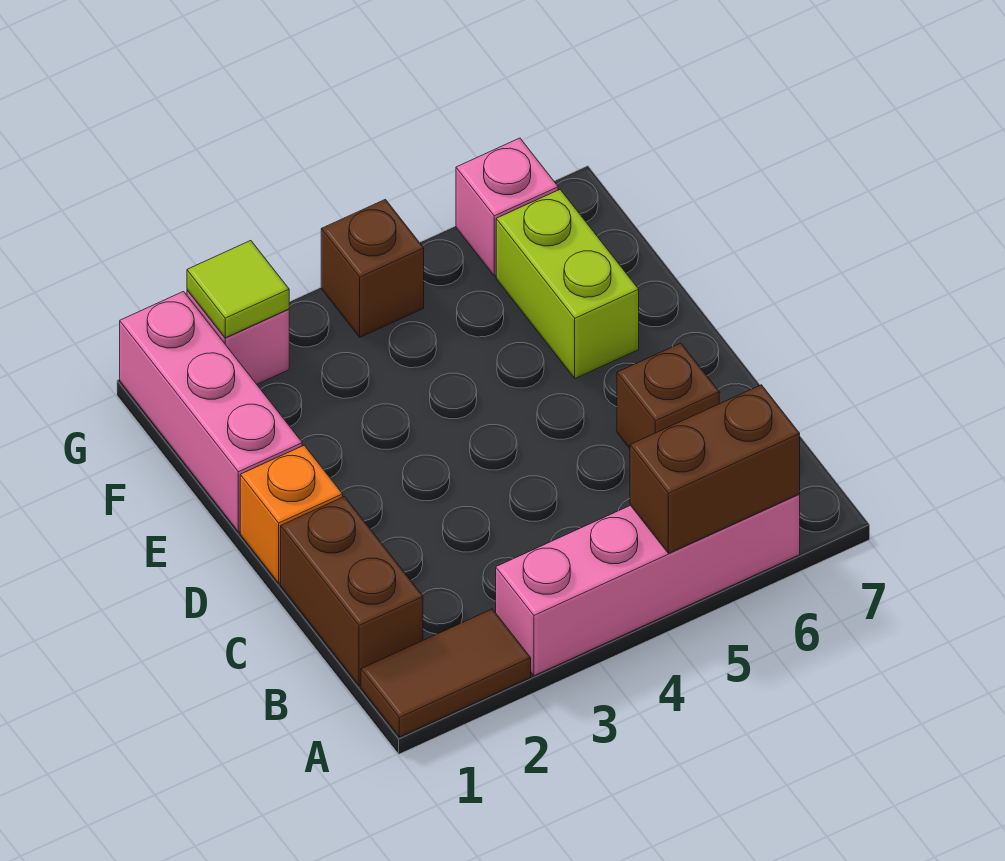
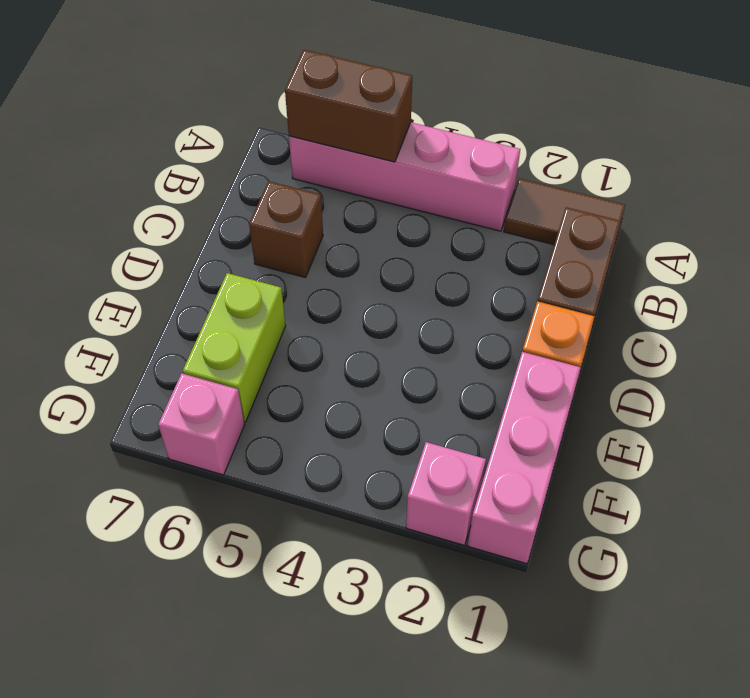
lime 1x1 tile [187,241,289,338] -> none
brown 1x1 brick [321,199,424,337] -> none

